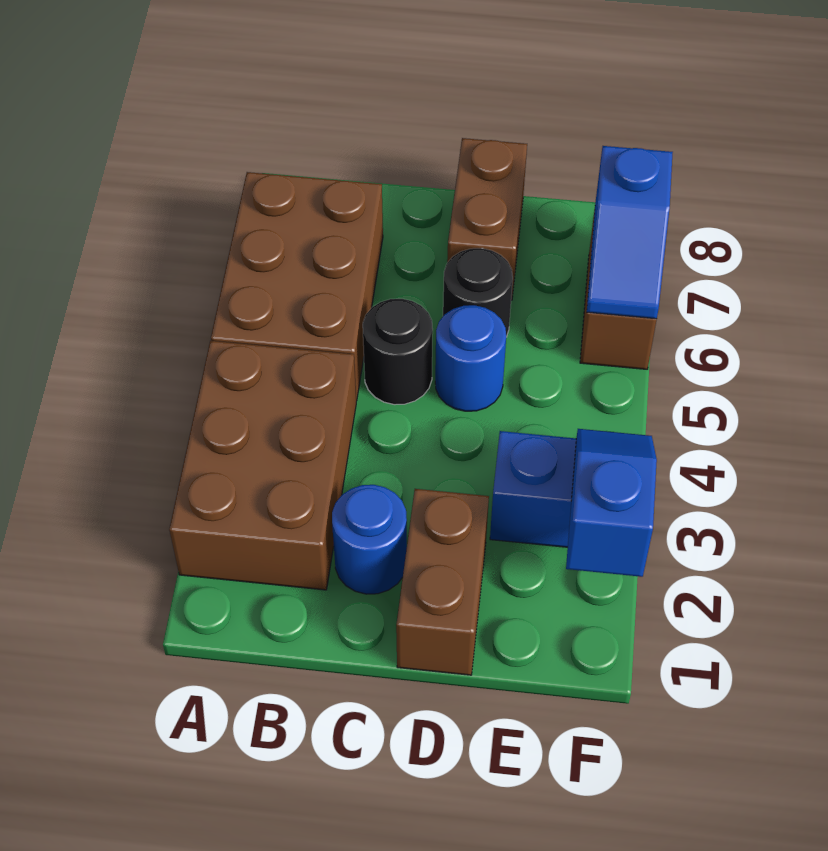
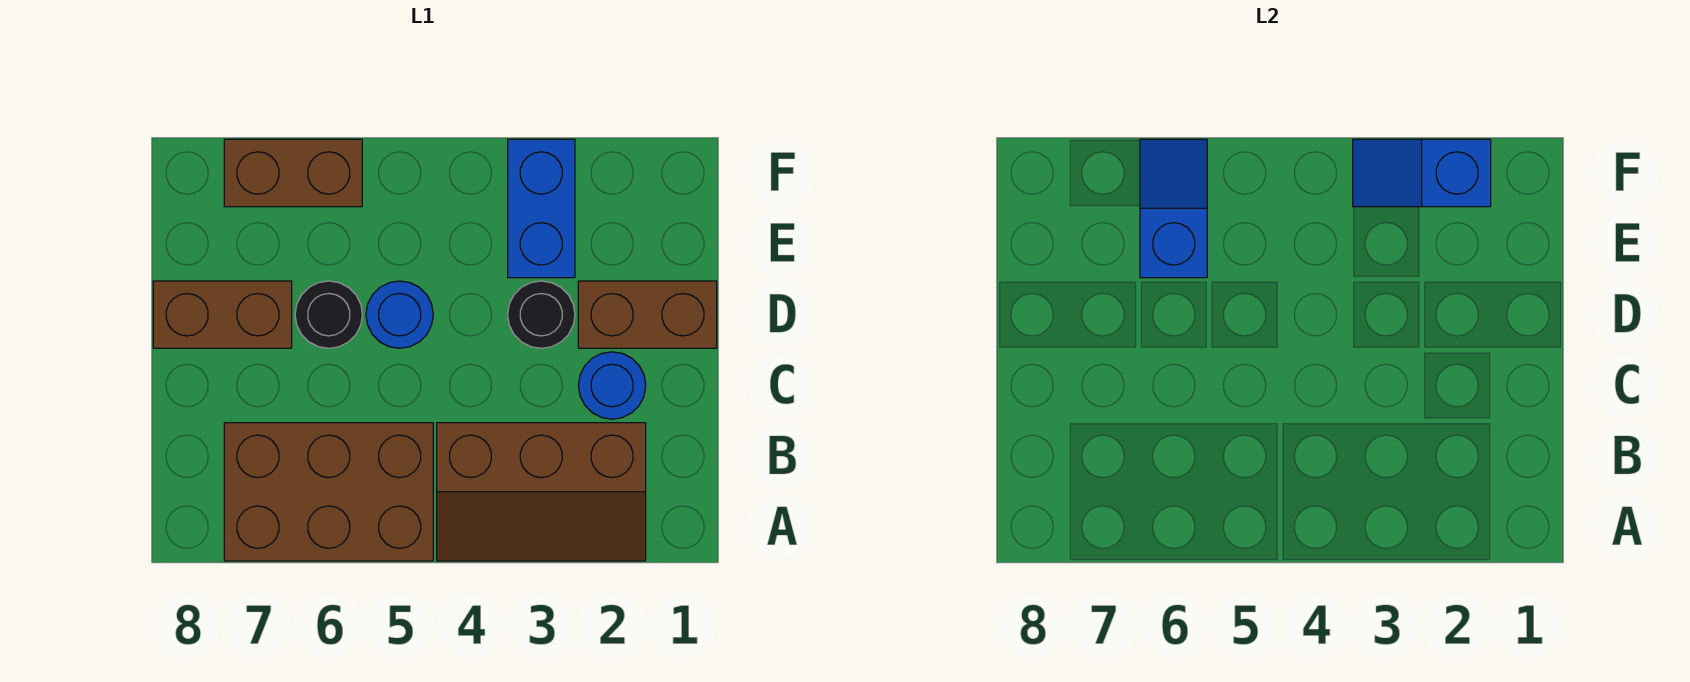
brown 2x3 brick [169,341,356,590] -> brown 2x3 slope [437,423,646,561]
black 1x1 round brick [363,299,433,405] -> black 1x1 round brick moved to [508,281,575,348]
blue 1x2 slope [587,146,673,319] -> blue 1x2 slope turned to [1140,139,1207,278]

